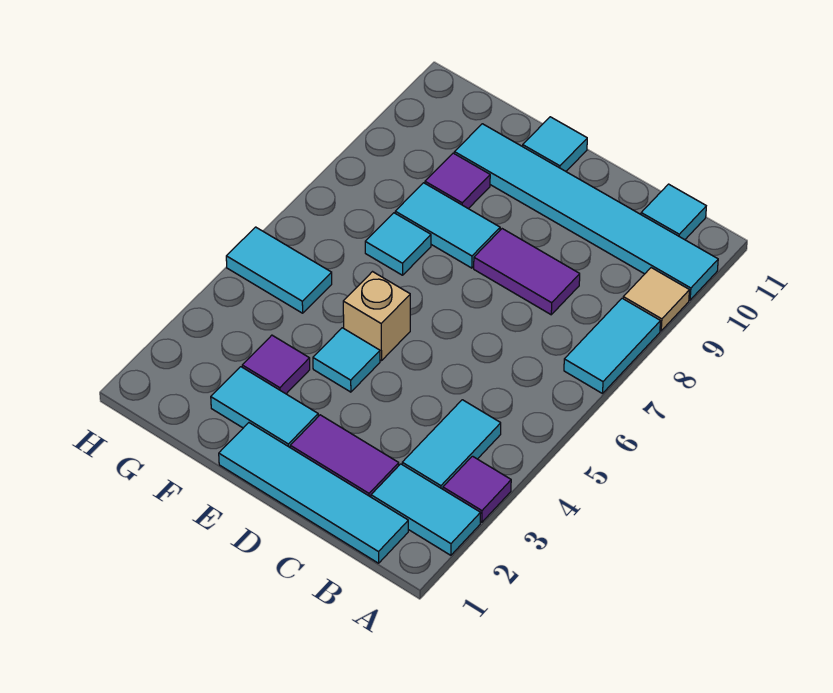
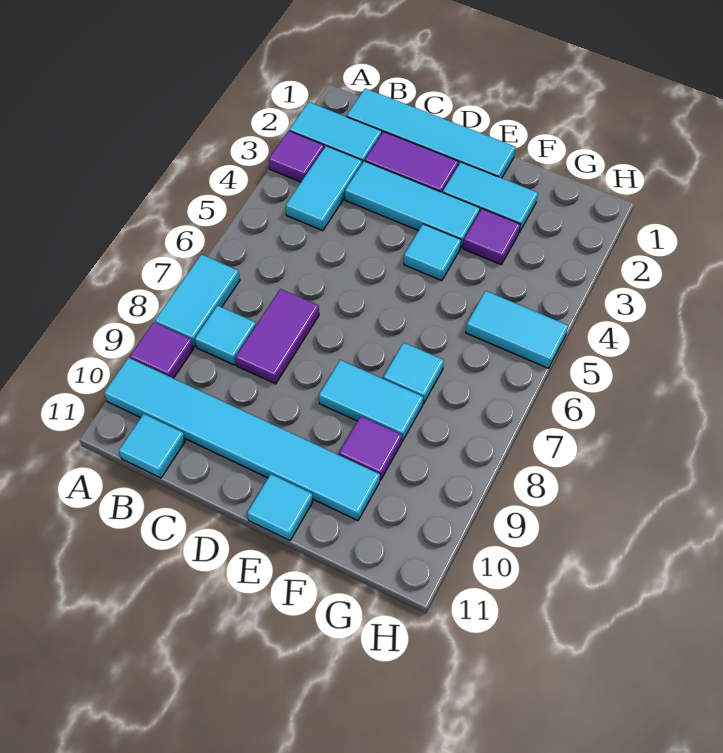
tan 1x1 tile [623,268,689,331] -> purple 1x1 tile [130,322,194,378]
none -> cyan 1x1 tile [195,305,256,365]
none -> cyan 1x3 tile [345,161,480,248]
purple 1x2 tile [474,229,580,315] -> purple 1x2 tile turned to [235,289,319,384]
tan 1x1 brick [343,272,410,361] -> none

